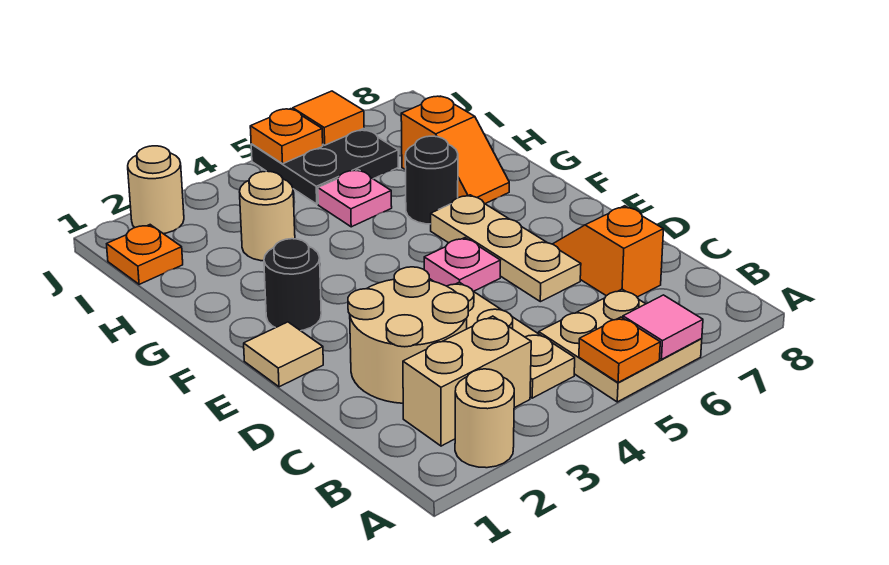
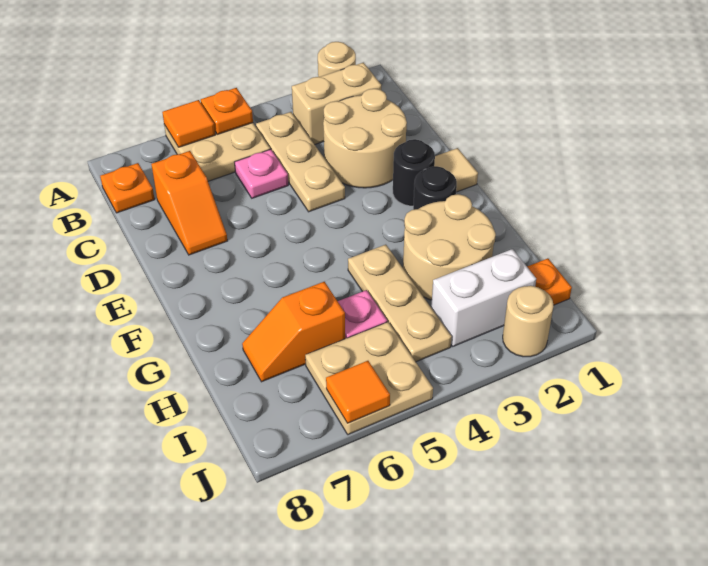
pink 1x1 tile [623,295,703,359] -> orange 1x1 tile [162,100,215,147]
tan 1x3 plate [431,195,581,302] -> tan 1x3 plate moved to [348,245,452,362]
pink 1x1 plate [424,238,500,291] -> pink 1x1 plate moved to [235,149,288,198]
black 1x1 round brick [405,136,458,224] -> black 1x1 round brick moved to [393,139,435,206]
orange 1x2 slope [401,96,509,204] -> orange 1x2 slope turned to [242,282,345,382]
tan 1x1 round brick [240,171,295,261] -> tan 2x2 round brick [403,194,496,300]
none -> white 1x2 brick [431,249,536,346]
black 2x2 plate [251,128,398,204] -> tan 2x2 plate [305,322,433,435]
orange 1x1 plate [250,109,323,164] -> orange 1x1 plate moved to [100,163,155,213]

